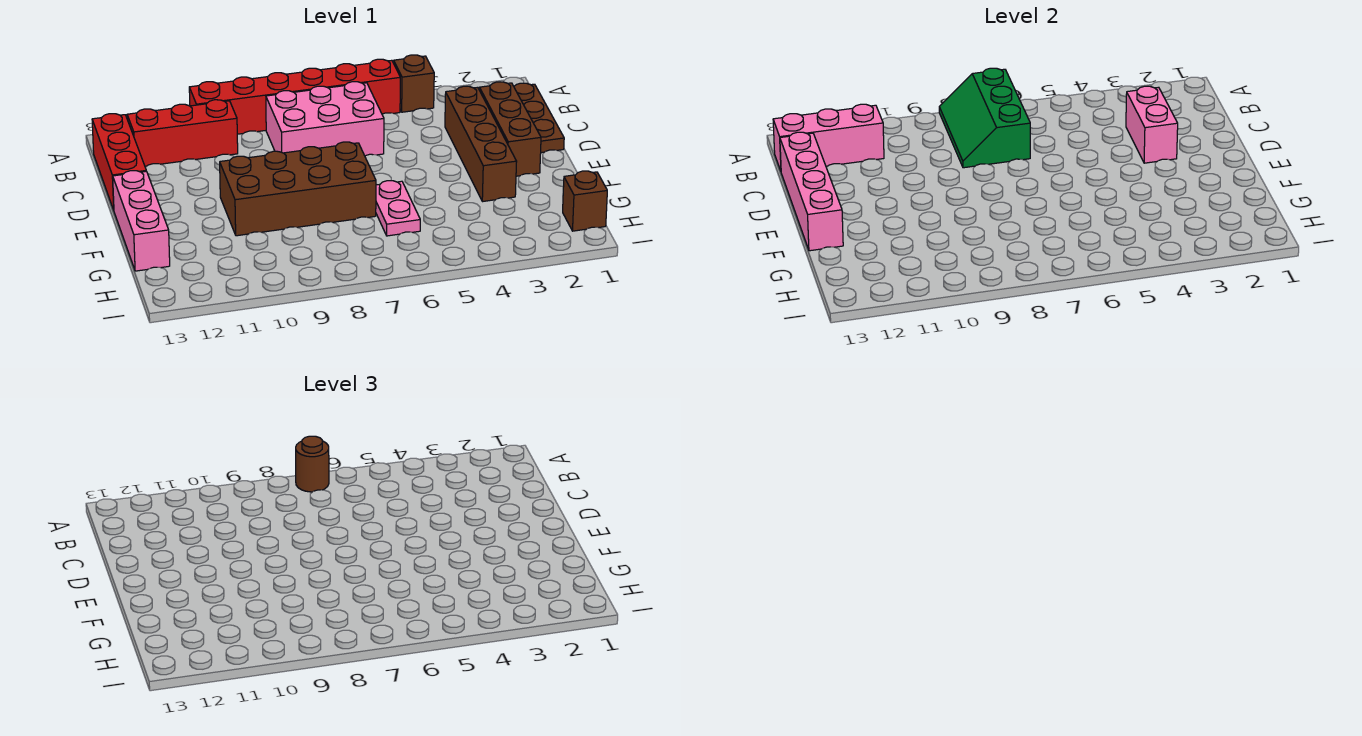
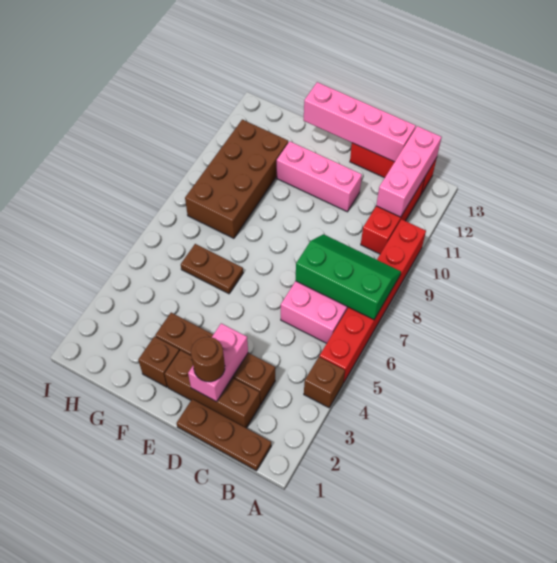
brown 1x1 round brick [296,436,329,492] -> brown 1x1 round brick moved to [191,337,225,382]
pink 1x2 brick [1126,86,1178,163] -> pink 1x2 brick turned to [188,323,248,402]
brown 2x4 brick [220,142,376,236] -> brown 2x4 brick moved to [185,120,288,238]
pink 1x3 brick [113,171,170,271] -> pink 1x3 brick moved to [277,141,362,212]
pink 1x2 plate [376,181,420,236] -> brown 1x2 plate [181,244,243,294]
brown 1x1 brick [563,171,607,231] -> brown 1x1 brick moved to [138,336,179,387]

